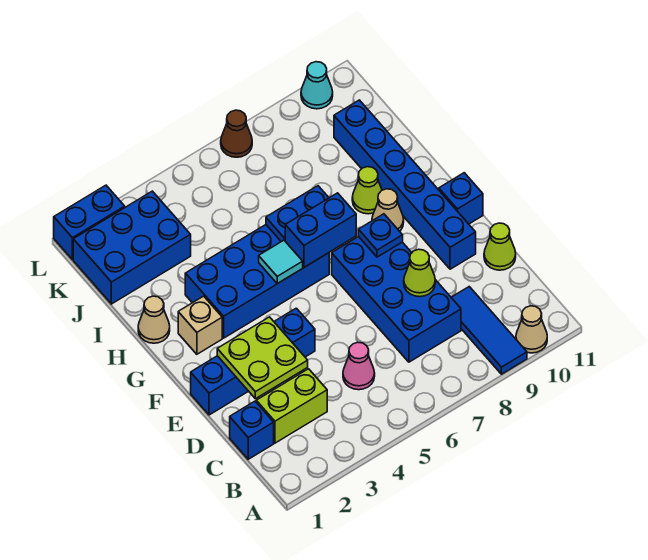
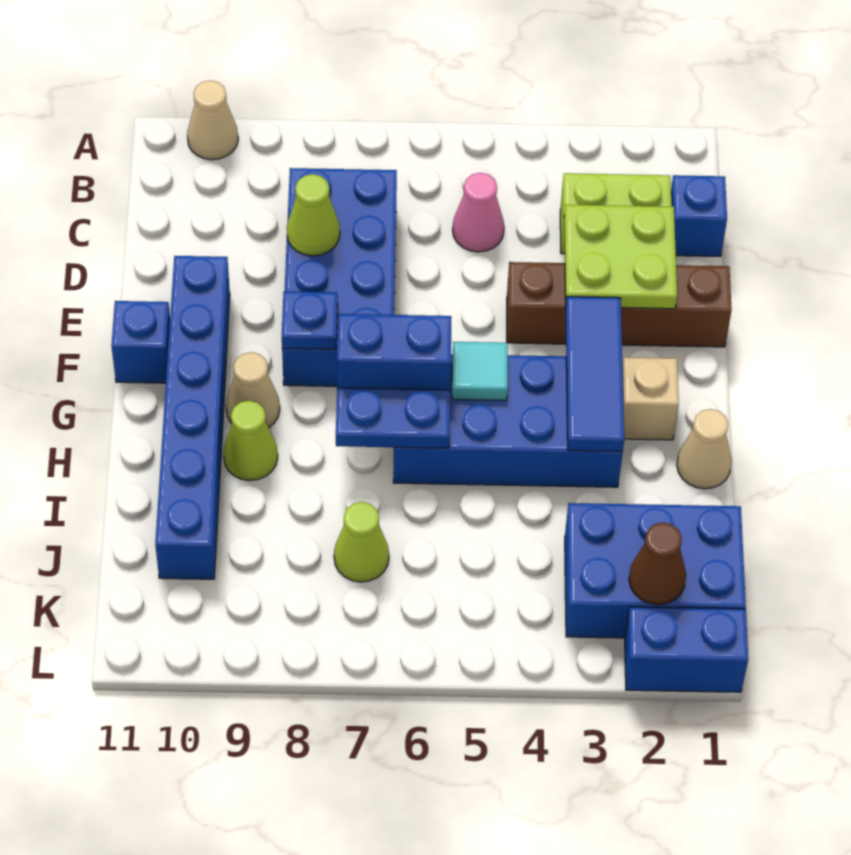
blue 1x3 tile [451,287,527,374] -> blue 1x3 tile moved to [566,297,624,452]
lime 1x1 cone [484,223,516,270] -> lime 1x1 cone moved to [334,502,389,582]
blue 1x4 brick [191,308,315,415] -> brown 1x4 brick [507,262,732,347]
brown 1x1 cone [221,110,252,157] -> brown 1x1 cone moved to [629,522,686,605]
cyan 1x1 cone [301,62,333,109] -> none

